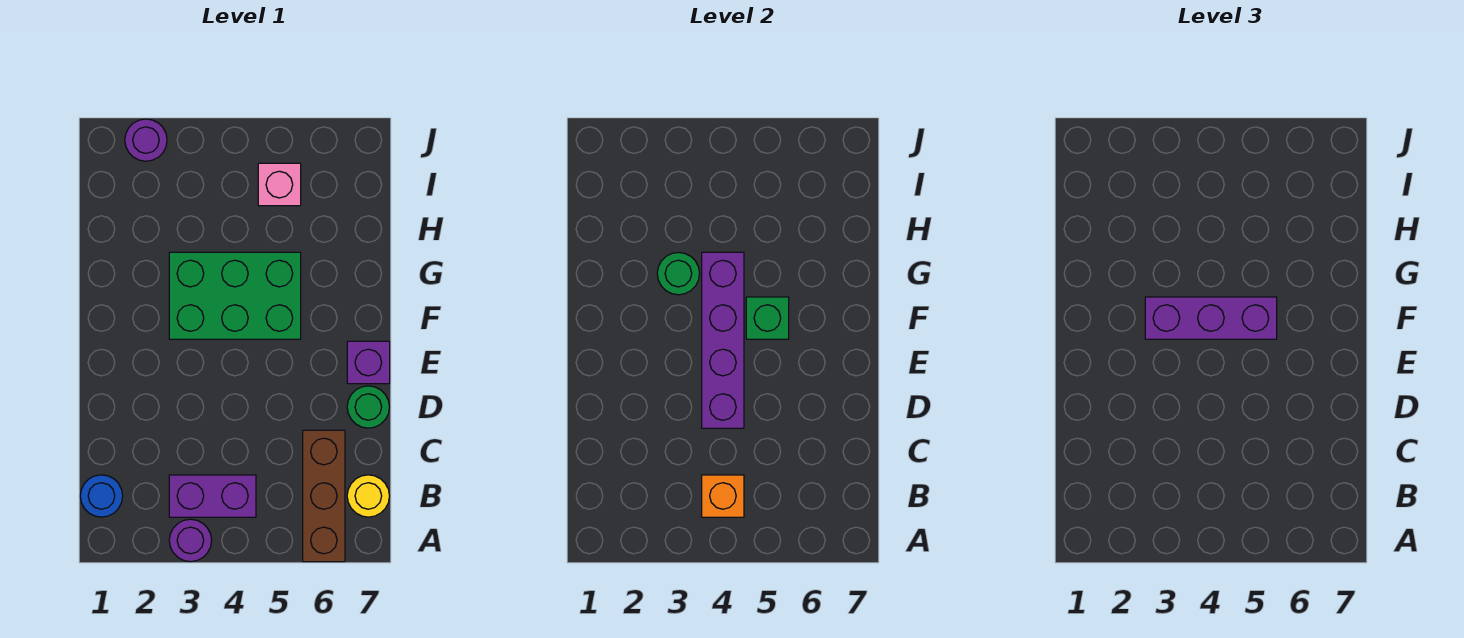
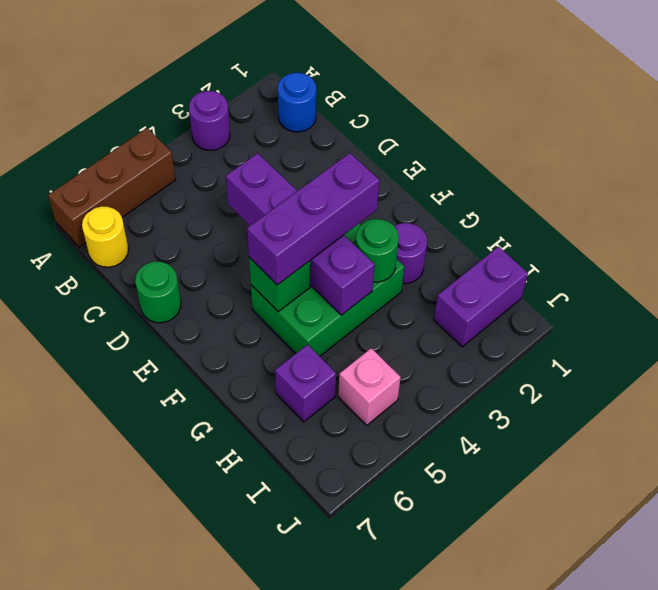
brown 1x3 brick [303,430,345,562] -> brown 1x3 brick turned to [48,128,176,247]
purple 1x2 brick [169,475,256,517] -> purple 1x2 brick moved to [434,247,528,347]
orange 1x1 brick [702,475,744,517] -> none
purple 1x1 brick [347,341,390,384] -> purple 1x1 brick moved to [275,344,336,422]
purple 1x1 round brick [125,119,167,161] -> purple 1x1 round brick moved to [394,223,427,284]

